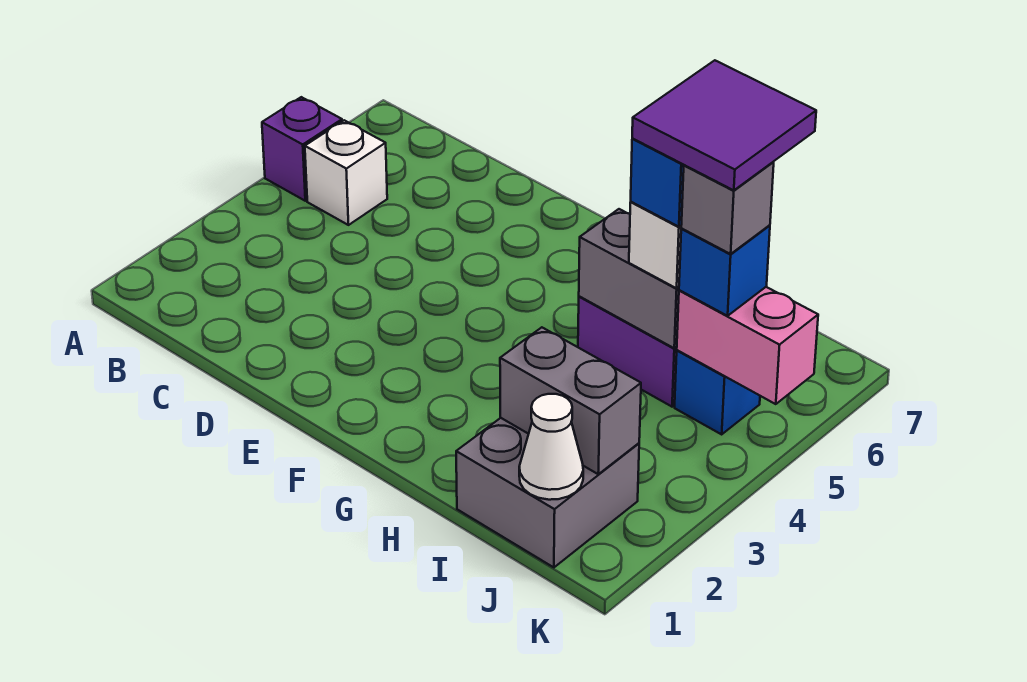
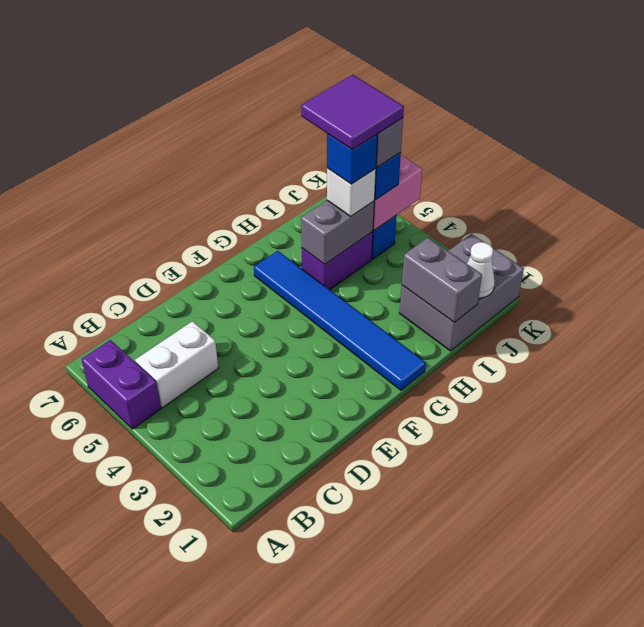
purple 1x1 brick [262,97,342,201] -> purple 1x2 brick [81,340,161,429]
white 1x1 brick [305,120,387,225] -> white 1x2 brick [135,321,218,408]
none -> blue 1x6 tile [254,251,426,390]
grey 2x2 brick [456,418,639,567] -> grey 2x3 brick [400,234,524,351]
grey 1x2 brick [500,327,641,474] -> grey 1x2 brick turned to [402,238,482,322]

